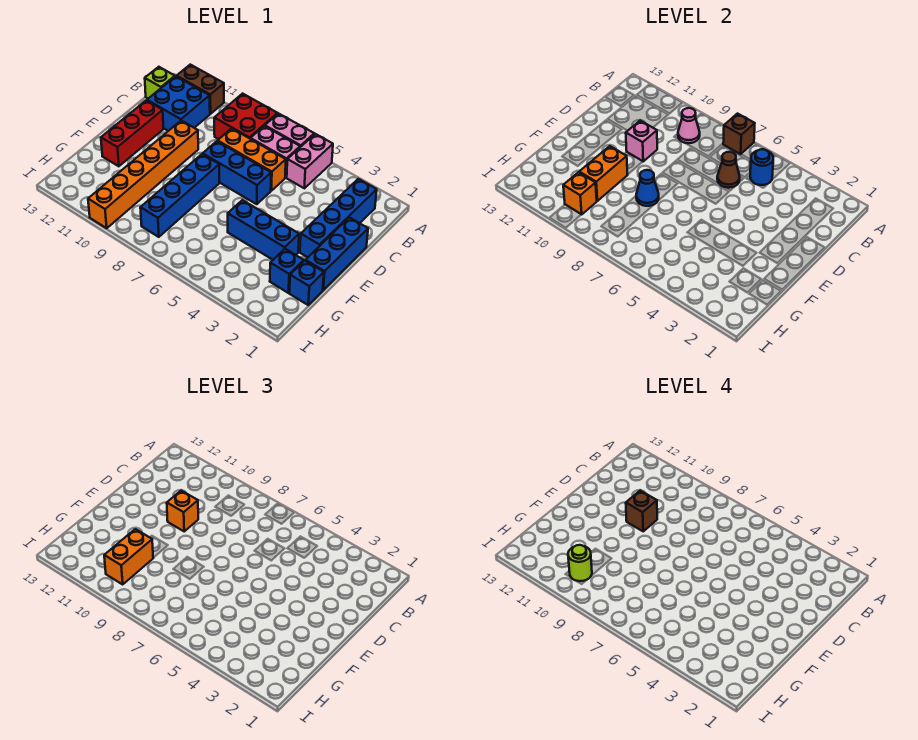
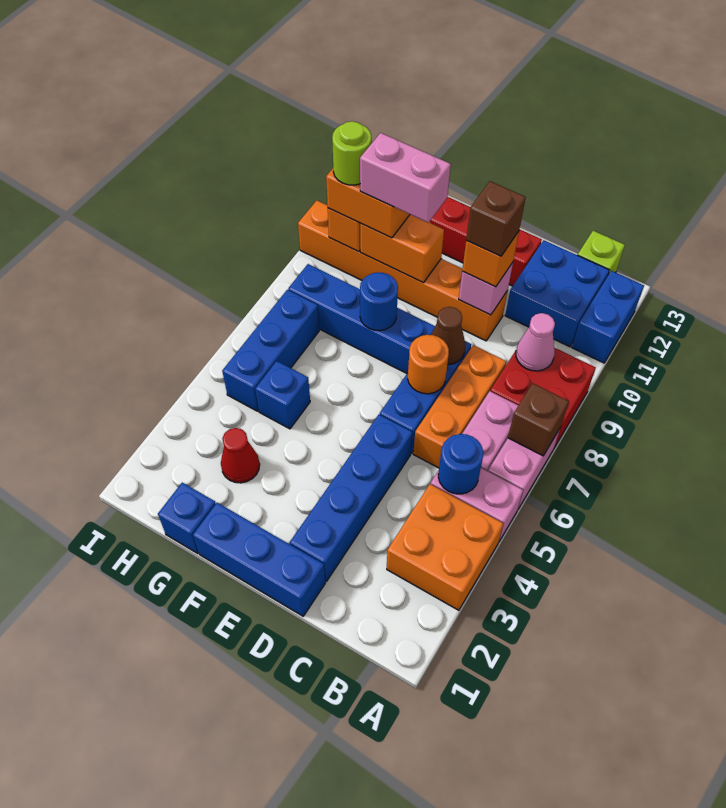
none -> orange 2x2 brick [387,484,503,610]
brown 1x2 brick [177,65,224,114] -> blue 1x2 brick [572,271,644,363]
blue 1x4 brick [300,179,377,257] -> blue 1x4 brick turned to [290,414,412,581]
brown 1x1 cone [717,152,740,188] -> brown 1x1 cone moved to [431,307,465,365]
none -> orange 1x1 round brick [408,335,449,394]
blue 1x3 brick [228,200,299,260] -> blue 1x3 brick moved to [222,290,319,411]
blue 1x1 cone [636,170,659,206] -> blue 1x1 round brick [360,272,398,331]
none -> pink 1x2 brick [360,133,451,222]
blue 1x1 brick [270,249,304,293] -> blue 1x1 brick moved to [255,361,310,429]
none -> red 1x1 cone [221,428,260,483]

